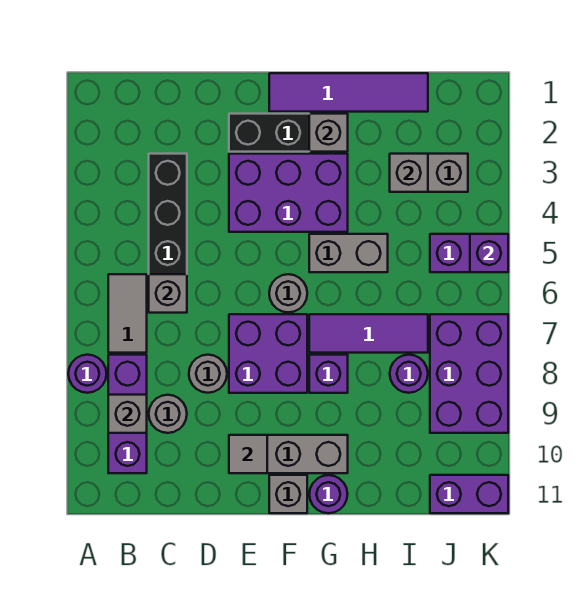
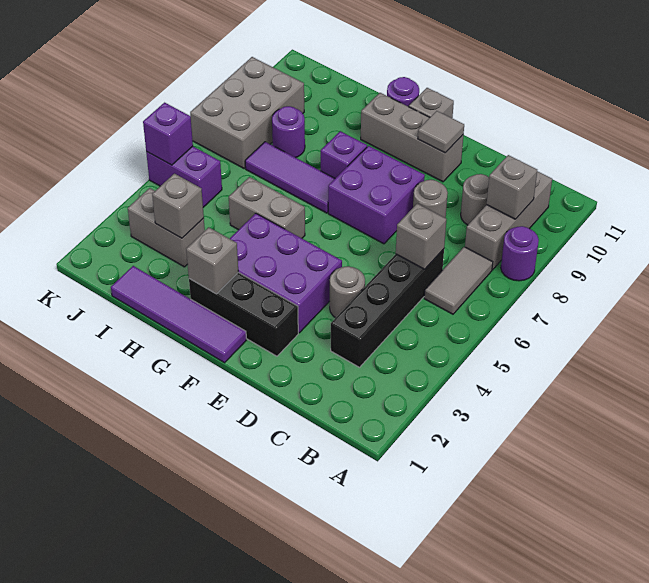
purple 1x3 brick [108,355,147,473] -> grey 1x3 brick [465,171,552,270]
grey 1x1 round brick [269,274,307,312] -> grey 1x1 round brick moved to [330,266,365,318]
purple 2x3 brick [430,314,508,433] -> grey 2x3 brick [190,57,304,168]
purple 1x2 brick [430,475,508,513] -> none

